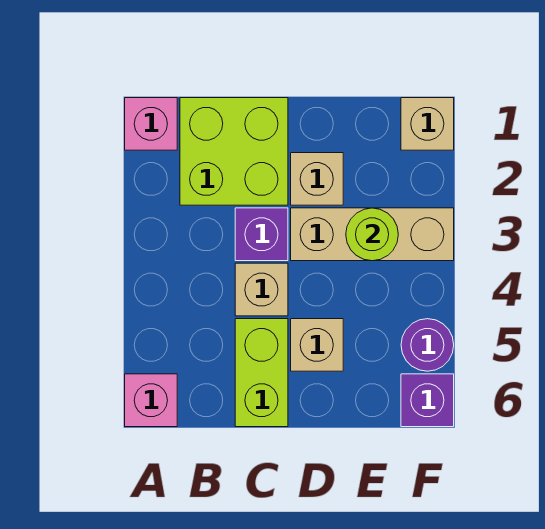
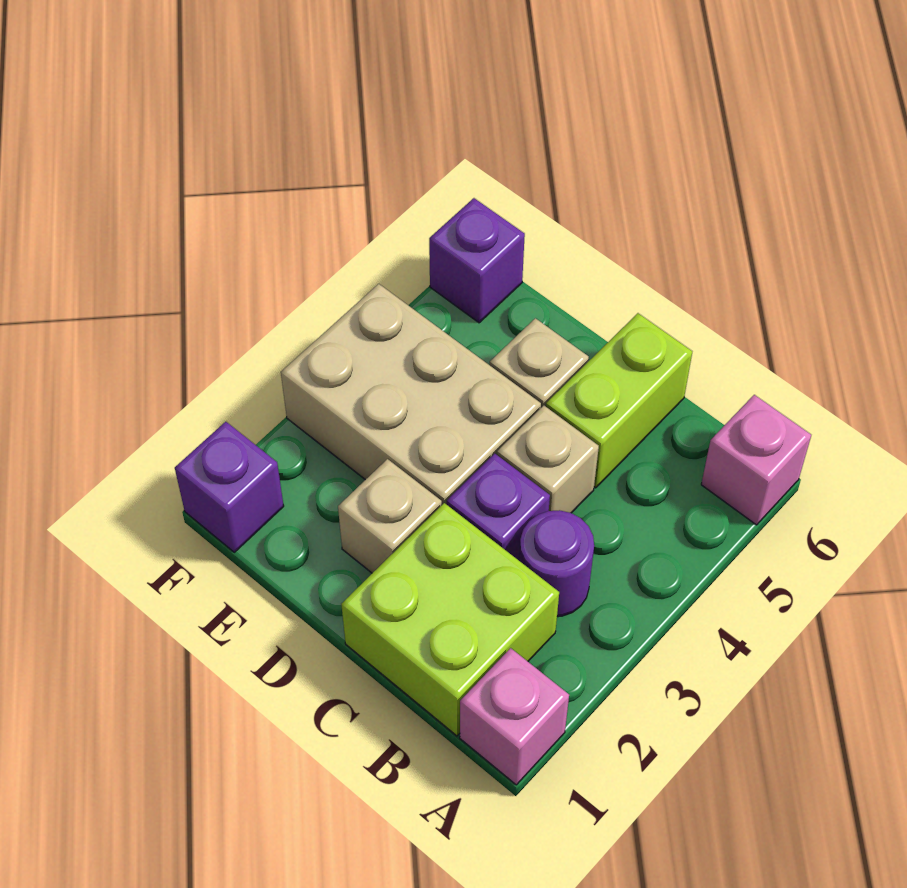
tan 1x3 brick [291,208,454,261] -> tan 2x3 brick [281,284,541,505]
lime 1x1 round brick [346,208,398,261] -> none
tan 1x1 brick [401,98,454,150] -> purple 1x1 brick [175,422,284,552]
purple 1x1 round brick [401,319,454,371] -> purple 1x1 round brick moved to [519,510,594,617]

